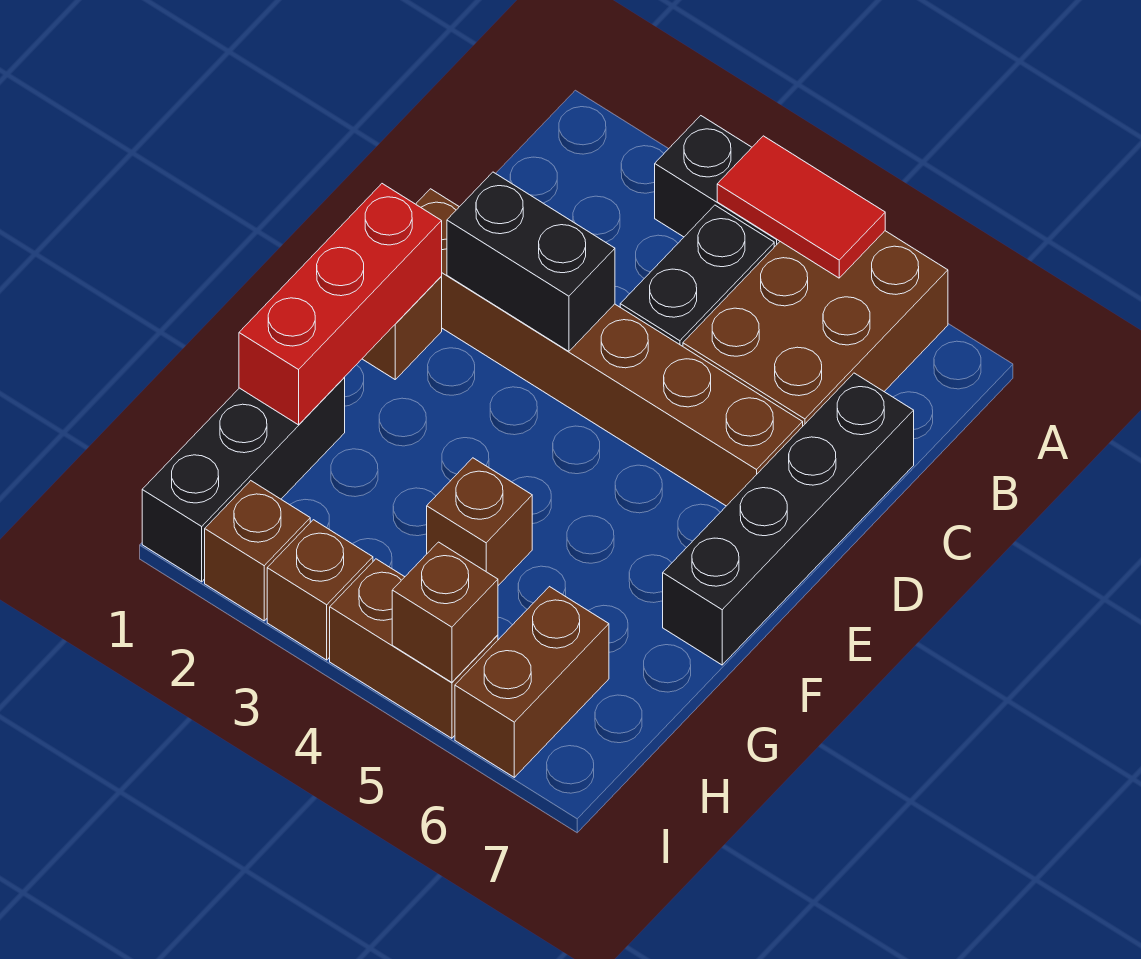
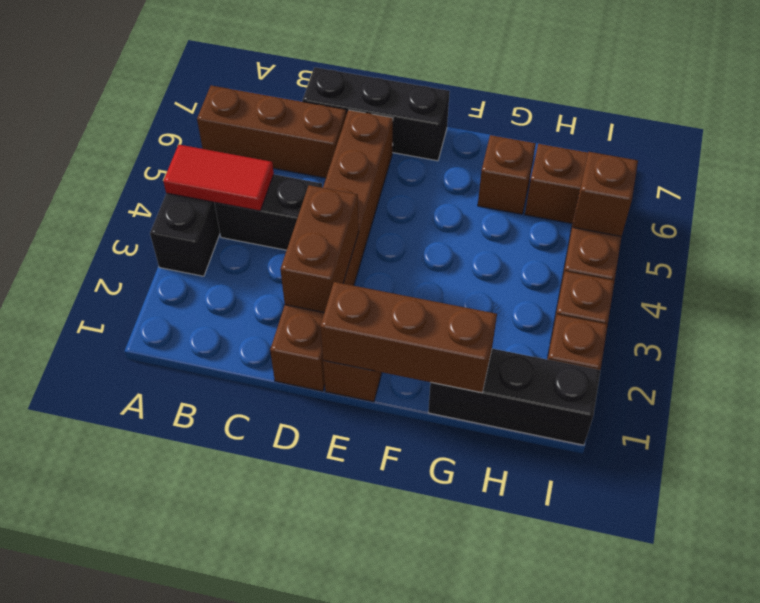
red 1x2 tile [717,136,885,278] -> red 1x2 tile turned to [163,145,274,211]
brown 2x3 brick [683,231,948,426] -> brown 1x3 brick [197,86,346,178]
black 1x4 brick [663,373,914,665] -> black 1x3 brick [303,67,450,161]
black 1x2 brick [447,172,615,351] -> brown 1x2 brick [280,185,359,312]
red 1x3 brick [239,184,442,425] -> brown 1x3 brick [320,282,497,393]
brown 1x1 brick [427,458,532,585] -> brown 1x1 brick moved to [478,135,536,214]

